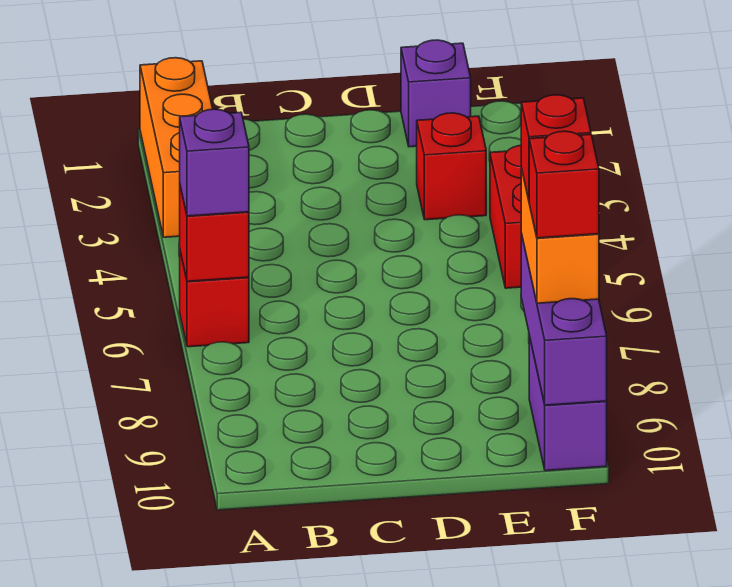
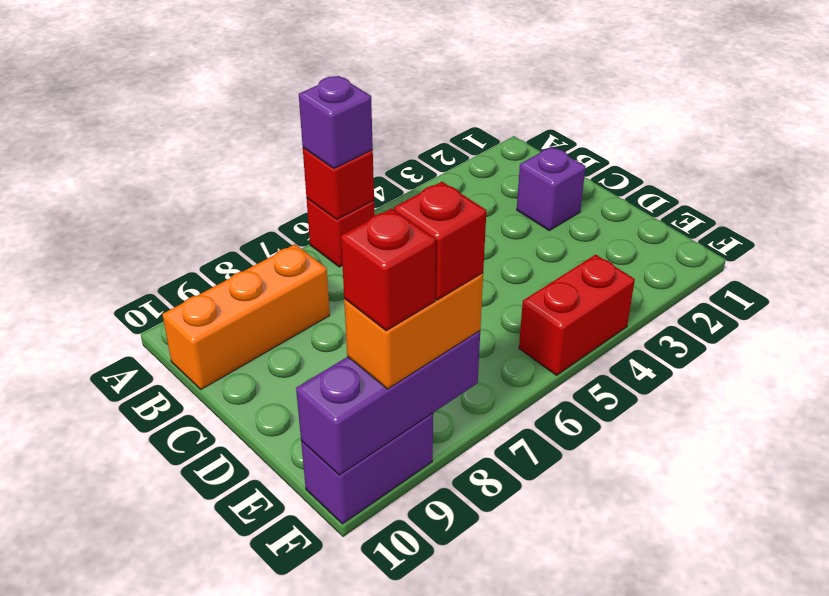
orange 1x3 brick [140,58,213,237] -> orange 1x3 brick moved to [162,244,330,389]
purple 1x1 brick [401,40,471,147] -> purple 1x1 brick moved to [517,147,586,231]
red 1x1 brick [417,113,486,220] -> none

